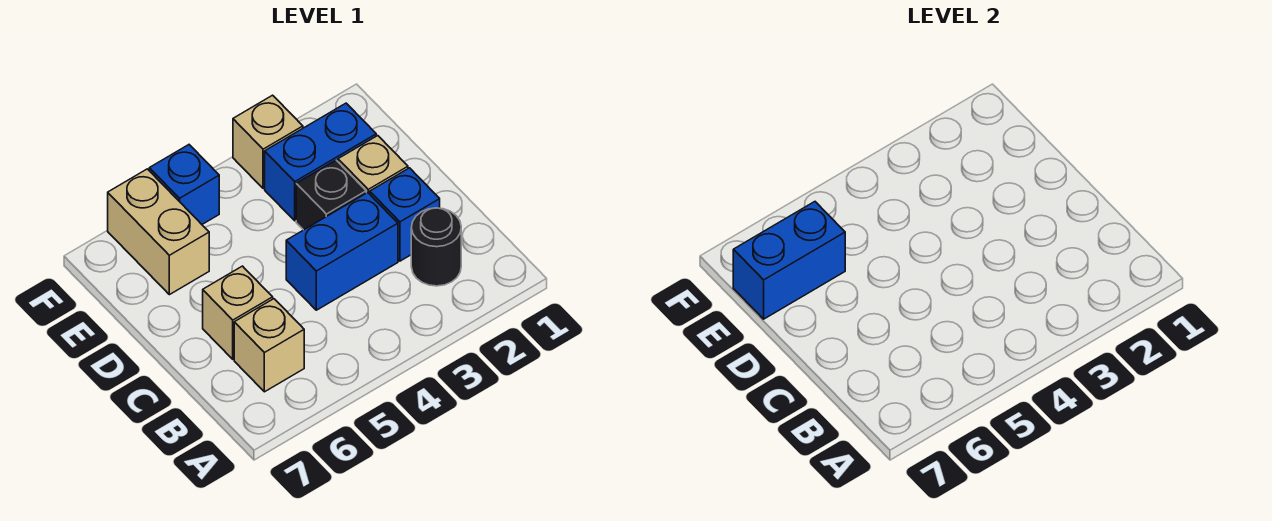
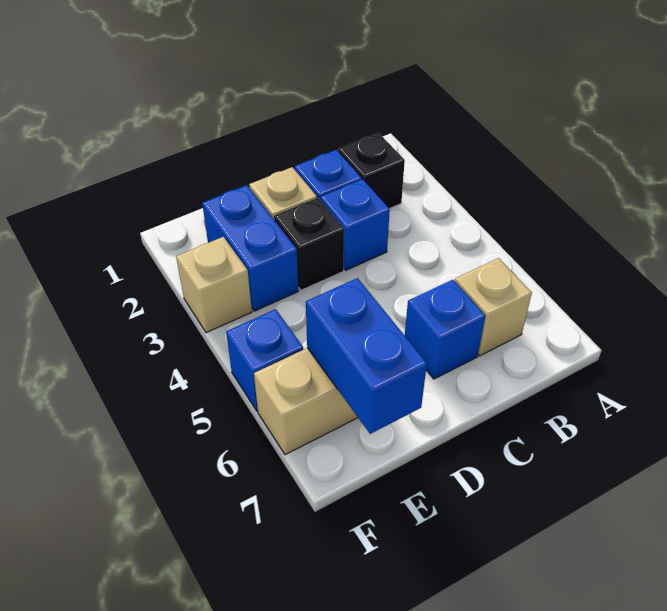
black 1x1 round brick [411,208,461,286] -> black 1x1 brick [338,133,405,209]
blue 1x2 brick [286,193,398,310] -> blue 1x1 brick [320,179,390,270]
tan 1x1 brick [203,266,273,359] -> blue 1x1 brick [405,280,485,379]

